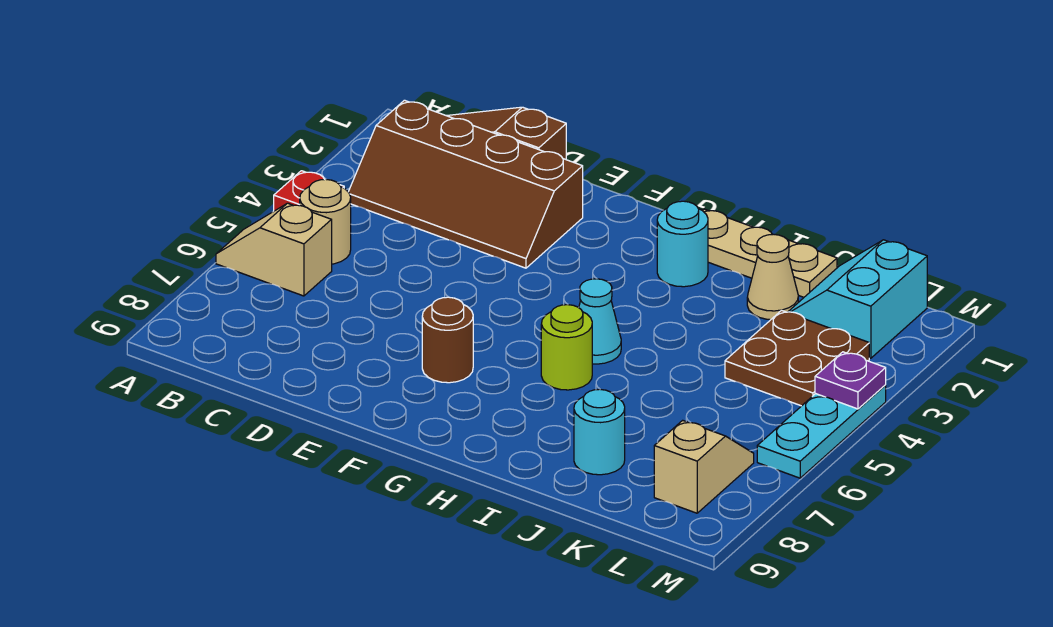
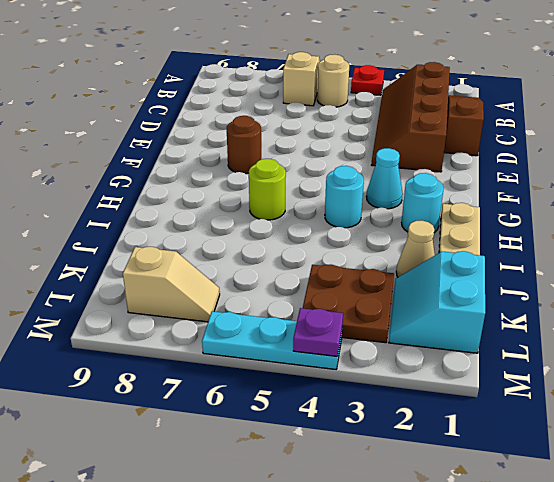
cyan 1x1 cone [579,279,621,364] -> cyan 1x1 cone moved to [366,148,403,209]
cyan 1x1 round brick [574,389,625,475] -> cyan 1x1 round brick moved to [325,166,364,228]
cyan 2x2 slope [788,240,927,358] -> cyan 2x2 slope turned to [389,251,485,353]

